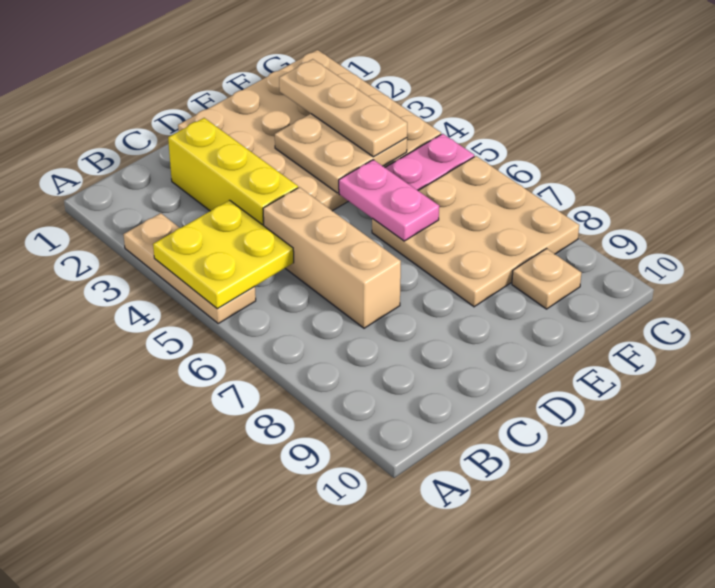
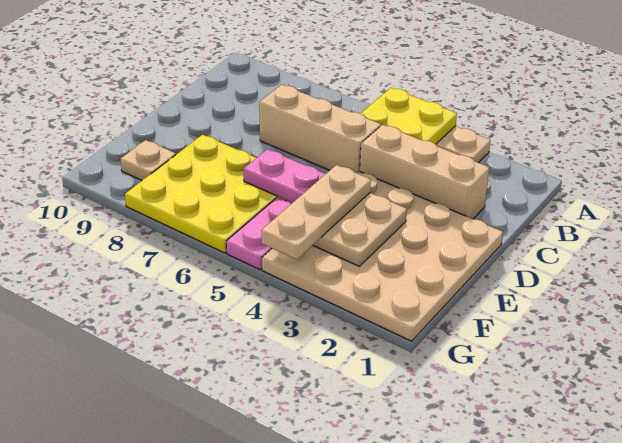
yellow 1x3 brick [168,118,298,226] -> tan 1x3 brick [360,125,489,219]
tan 3x3 plate [372,156,579,307] -> yellow 3x3 plate [125,135,286,253]
tan 1x3 plate [279,59,407,157] -> tan 1x3 plate turned to [261,165,371,259]

